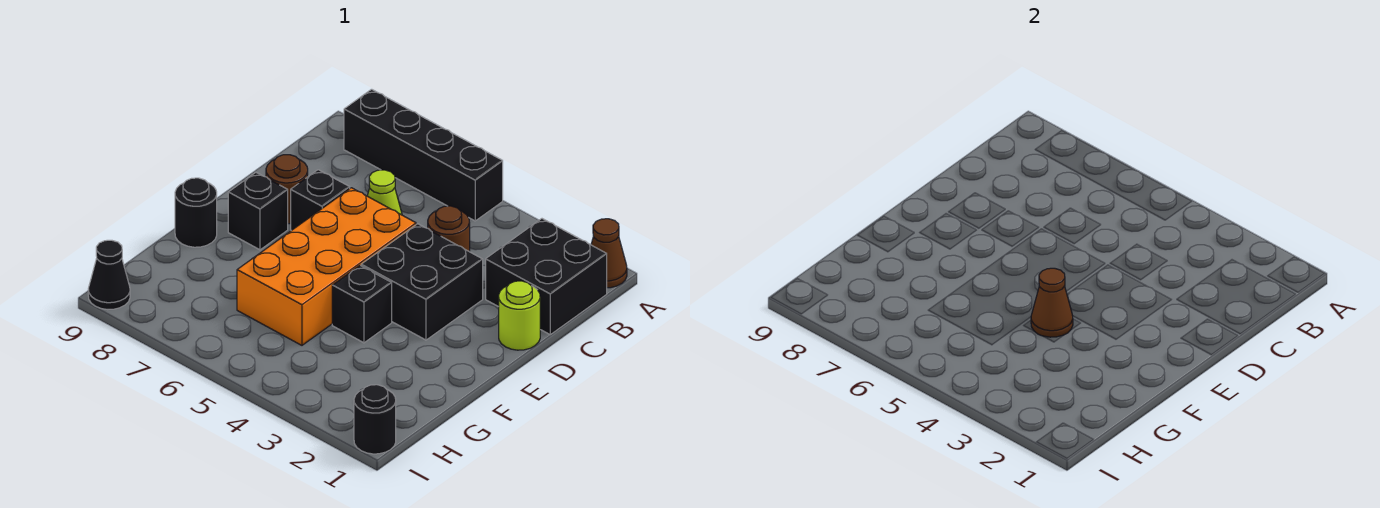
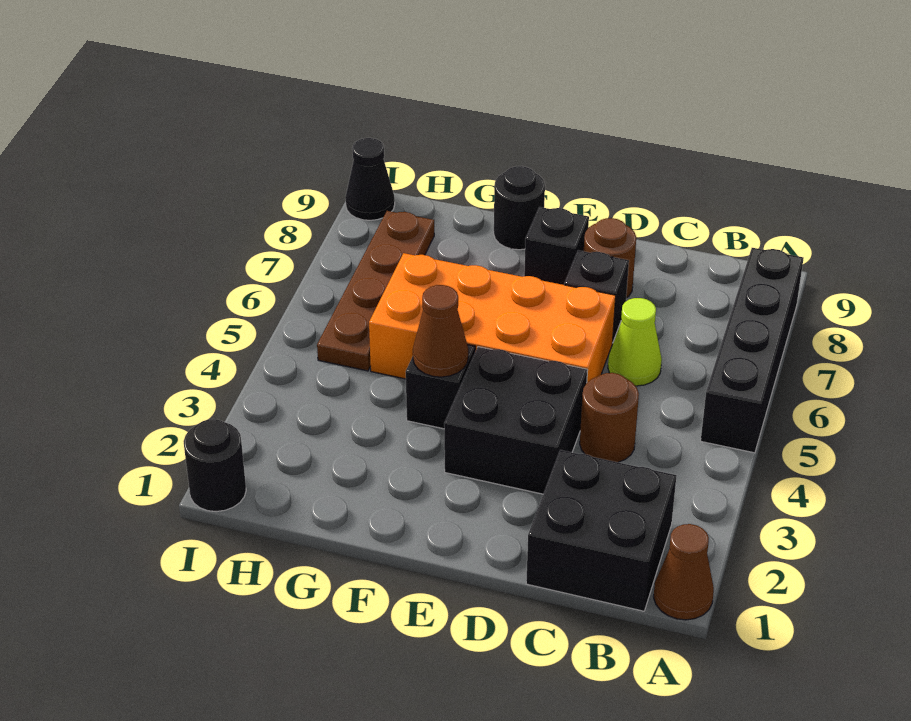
lime 1x1 round brick [499,281,540,350] -> none
none -> brown 1x4 plate [317,211,434,371]

